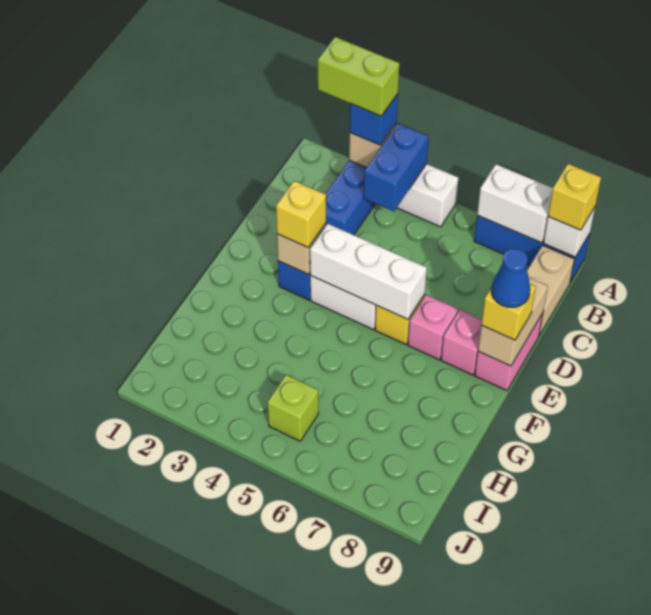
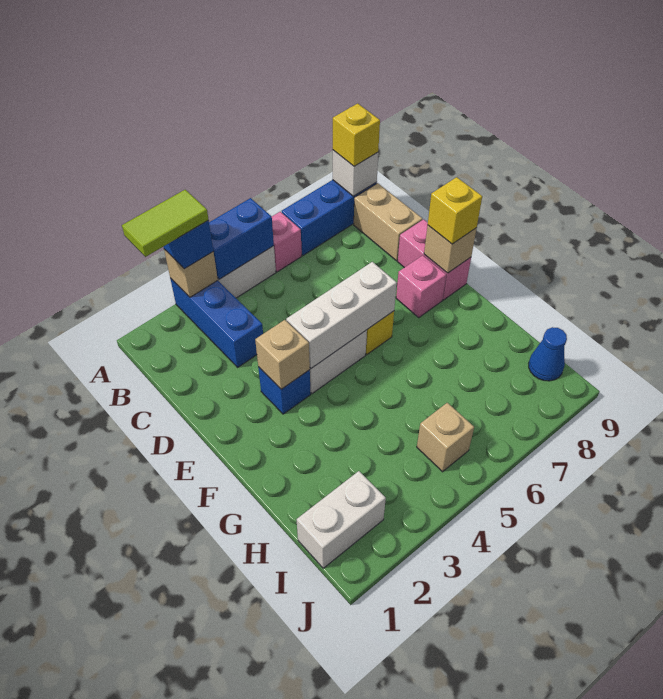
lime 1x2 brick [318,37,399,116] -> lime 1x2 tile [122,190,209,257]
blue 1x2 brick [364,123,429,211] -> blue 1x2 brick turned to [209,198,274,279]
white 1x2 brick [477,164,553,243] -> white 1x2 brick moved to [297,471,386,568]
tan 1x2 brick [478,278,548,366] -> tan 1x1 brick [424,225,477,273]
yellow 1x1 brick [276,181,326,247] -> none
pink 1x1 brick [408,295,458,360] -> pink 1x1 brick moved to [272,212,302,272]
blue 1x1 cone [492,249,530,307] -> blue 1x1 cone moved to [529,327,567,381]
lime 1x1 brick [267,375,318,441] -> tan 1x1 brick [417,403,474,472]

